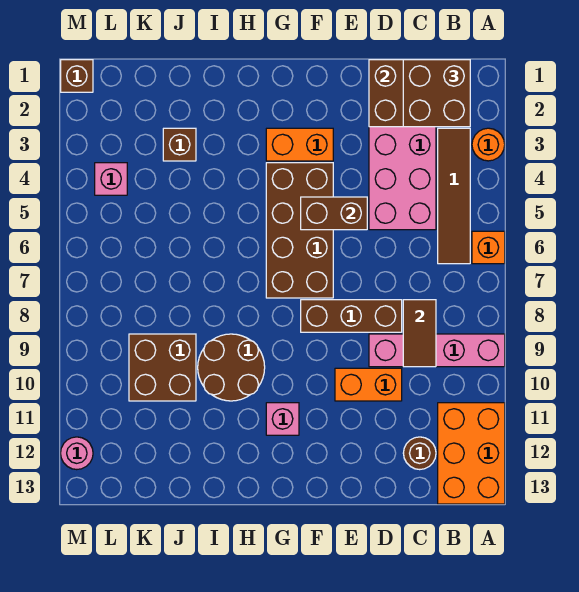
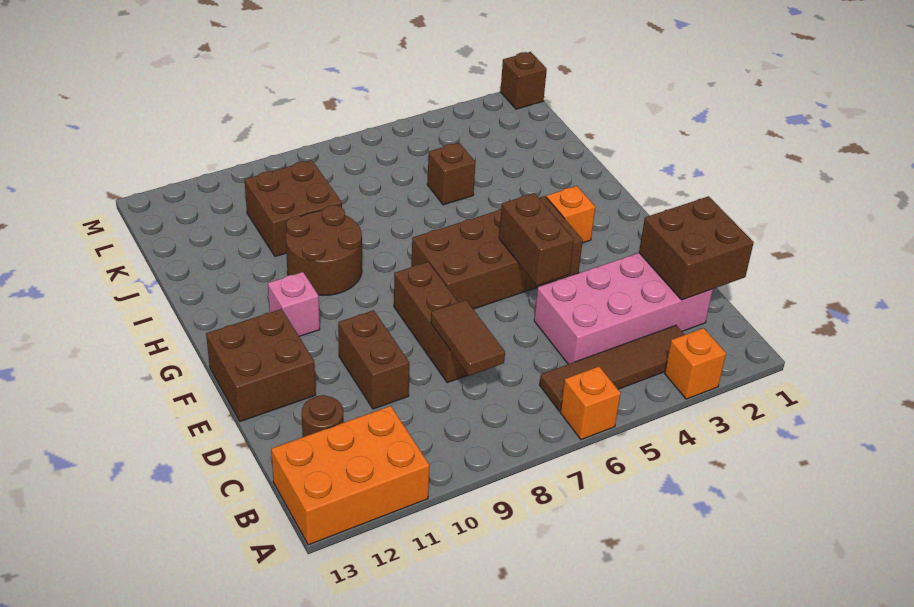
orange 1x1 round brick [472,128,505,161] -> orange 1x1 brick [665,328,726,399]
pink 1x4 brick [369,334,505,367] -> none
brown 2x2 brick [403,60,470,127] -> brown 2x2 brick moved to [206,309,316,421]
brown 1x2 tile [403,300,436,367] -> brown 1x2 tile turned to [431,300,505,376]
orange 1x2 brick [335,368,402,401] -> brown 1x2 brick [338,310,410,409]
orange 1x2 brick [266,128,333,161] -> orange 1x1 brick [546,186,595,243]
brown 1x1 brick [163,128,196,161] -> brown 1x1 brick moved to [427,143,476,205]
pink 1x1 brick [95,163,127,195] -> none
pink 1x1 round brick [61,437,93,470] -> none

